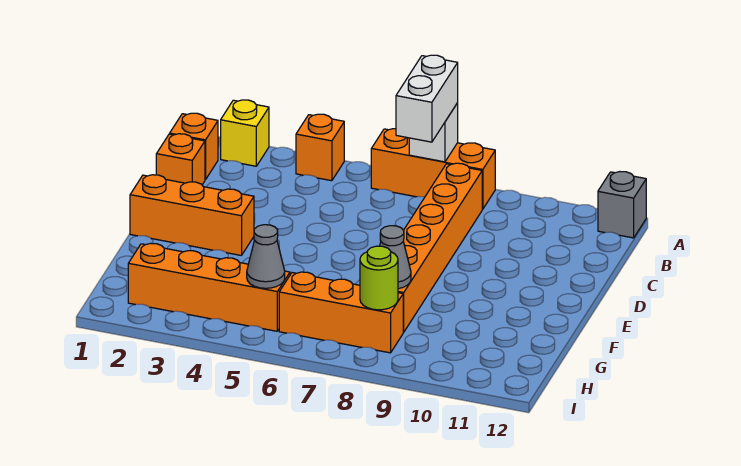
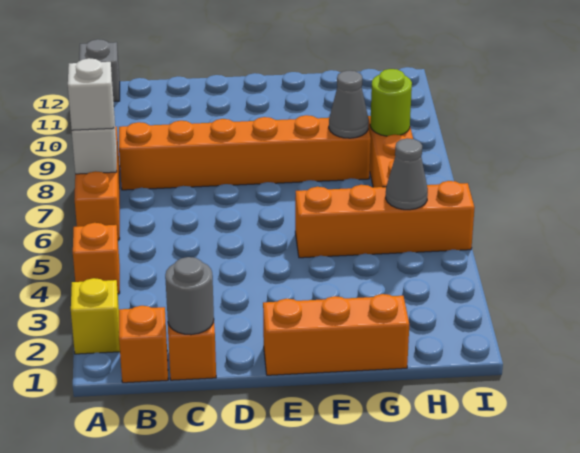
white 1x2 brick [396,55,458,142] -> white 1x1 brick [68,58,114,130]
none -> grey 1x1 round brick [165,257,214,335]
orange 1x3 brick [130,175,254,255] -> orange 1x3 brick turned to [263,294,409,375]
orange 1x4 brick [128,243,290,331] -> orange 1x4 brick turned to [295,181,475,258]

